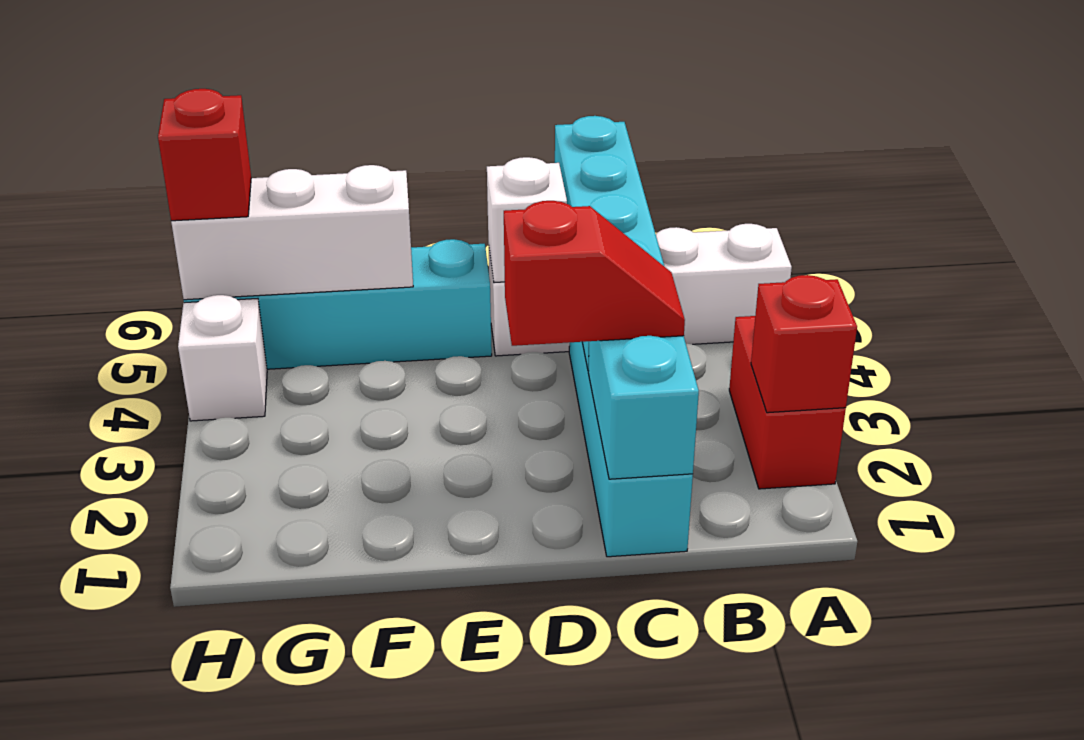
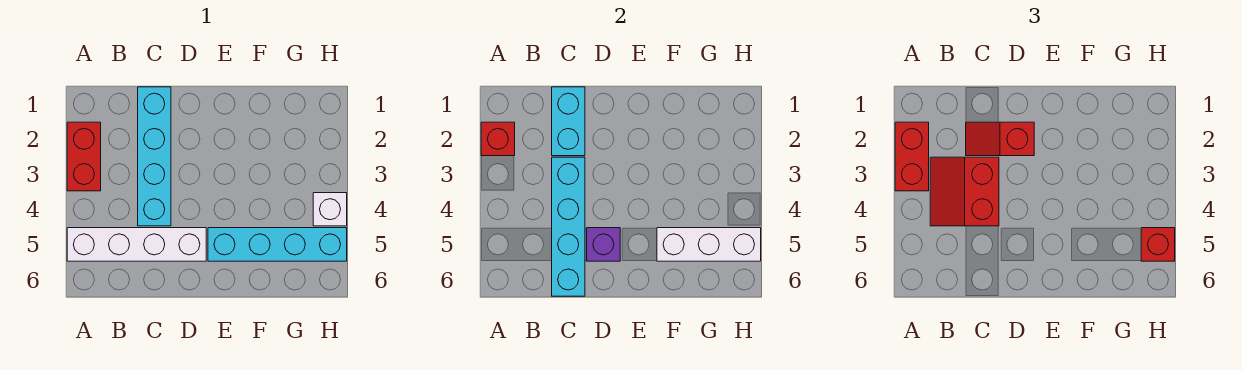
none -> red 1x2 brick [895,122,929,191]
none -> red 2x2 slope [930,157,999,226]
white 1x1 brick [487,157,567,283] -> purple 1x1 brick [587,228,620,261]

